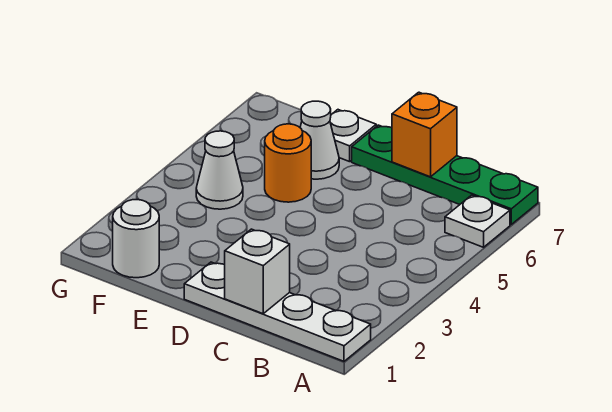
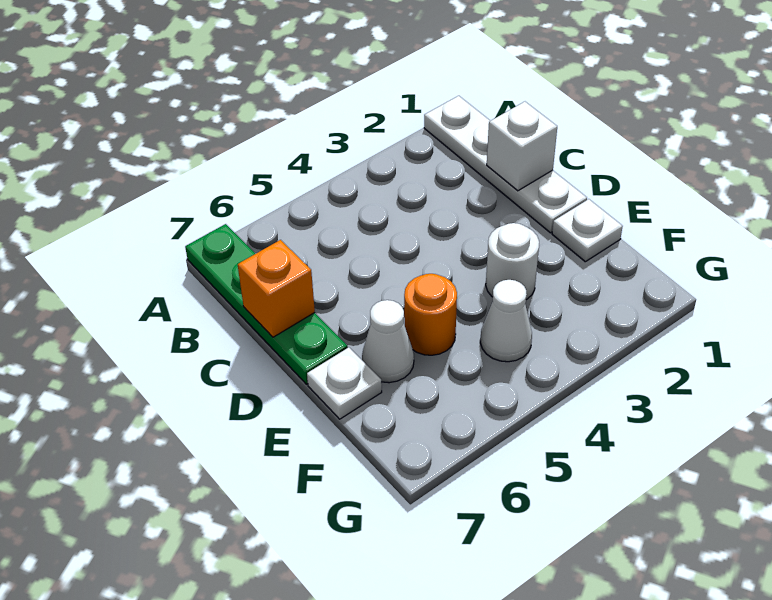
white 1x1 plate [445,195,510,247] -> white 1x1 plate moved to [552,199,623,262]
white 1x1 round brick [113,200,159,278] -> white 1x1 round brick moved to [486,223,539,300]

